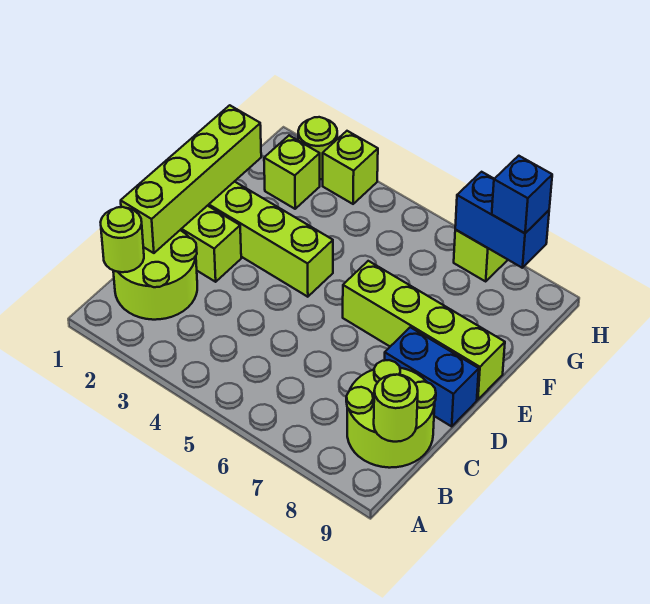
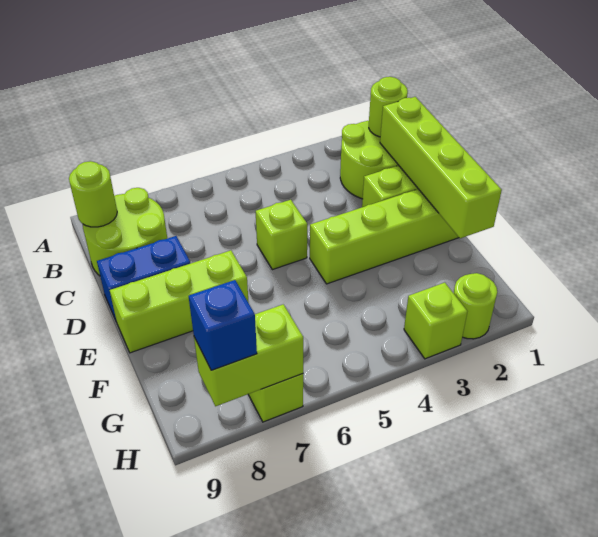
lime 1x4 brick [343,261,505,400] -> lime 1x3 brick [109,250,249,353]
lime 1x1 brick [264,136,320,209] -> lime 1x1 brick moved to [256,200,307,270]
blue 1x2 brick [455,172,549,268] -> lime 1x2 brick [194,304,303,406]

